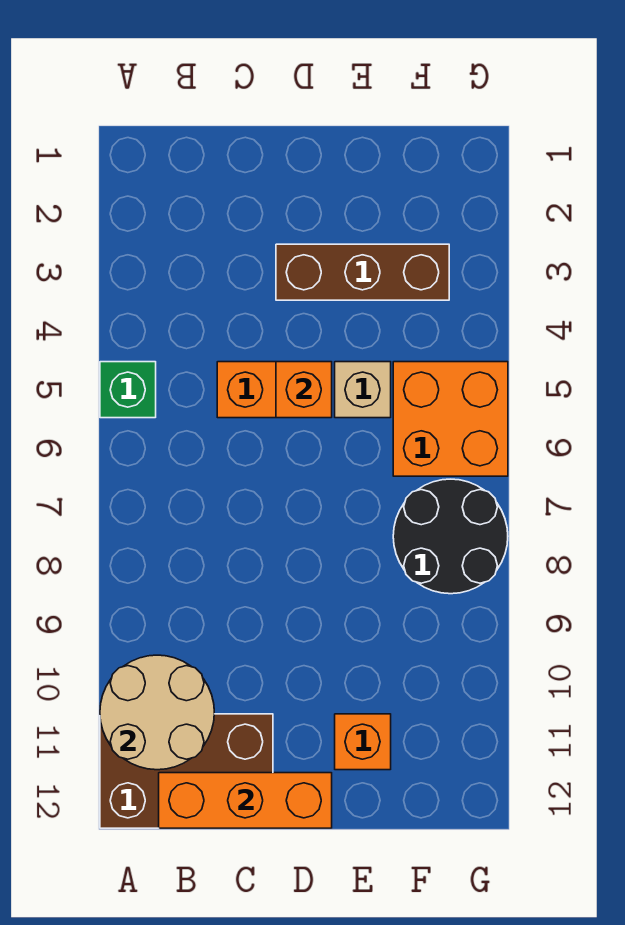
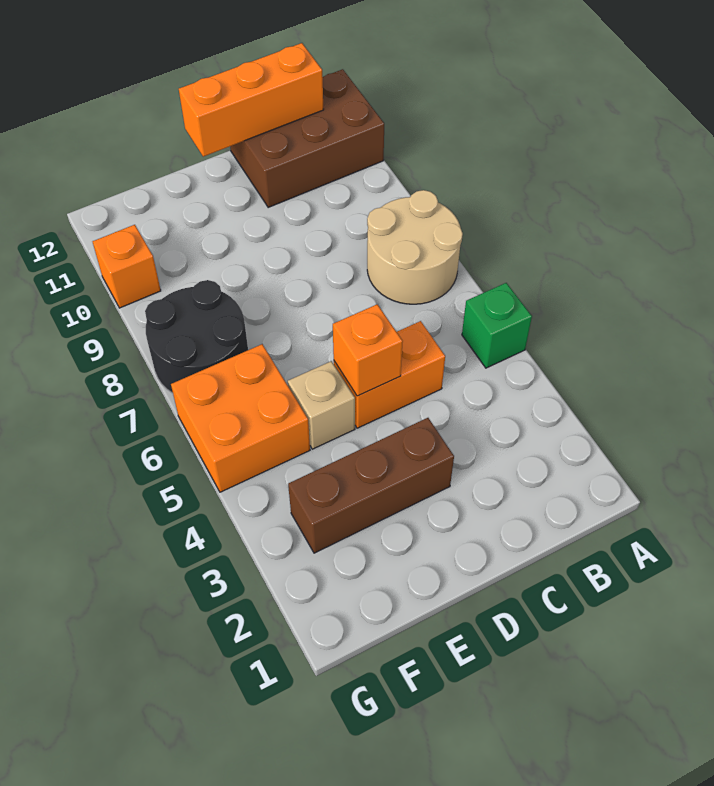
tan 2x2 round brick [100,655,214,770] -> tan 2x2 round brick moved to [367,190,463,304]
orange 1x1 brick [335,714,391,770] -> orange 1x1 brick moved to [93,225,161,308]

